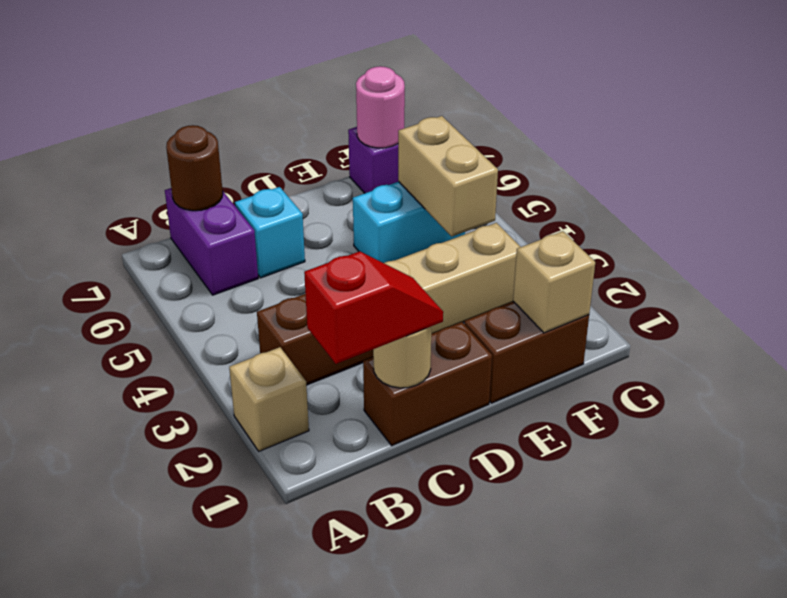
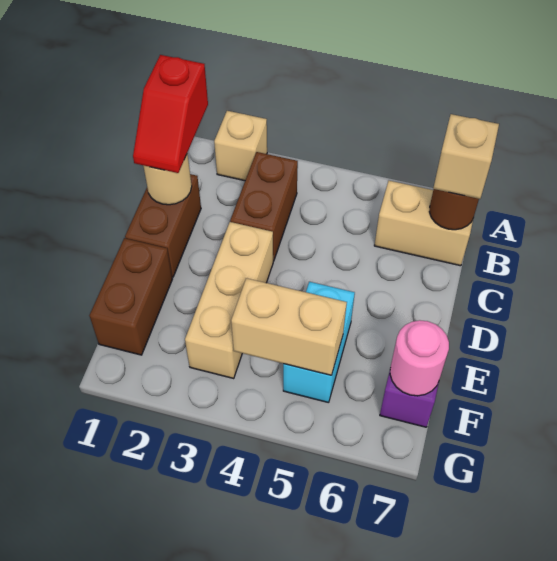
purple 1x2 brick [165,188,258,295] -> tan 1x2 brick [374,181,473,266]
cyan 1x1 brick [235,187,305,278] -> none
tan 1x1 brick [513,231,595,333] -> tan 1x1 brick moved to [433,114,499,199]

